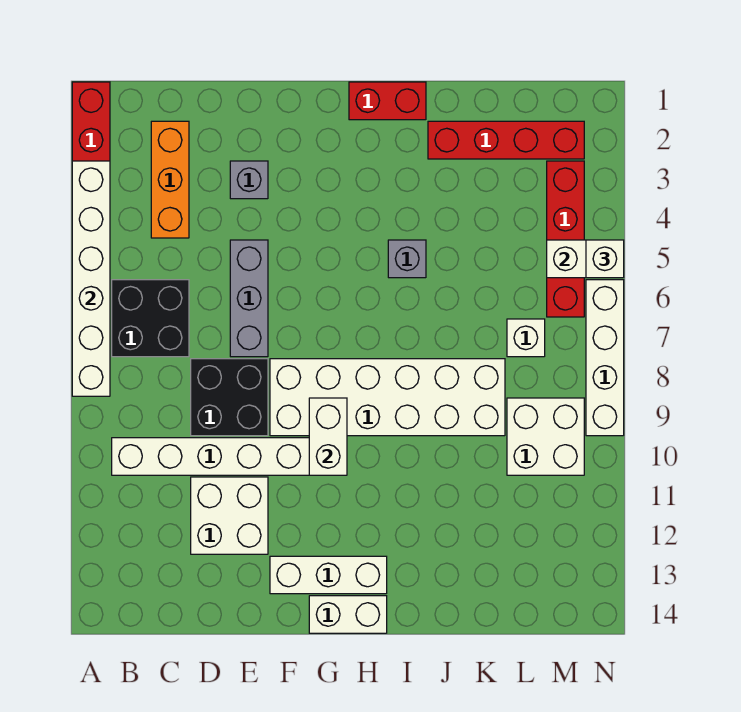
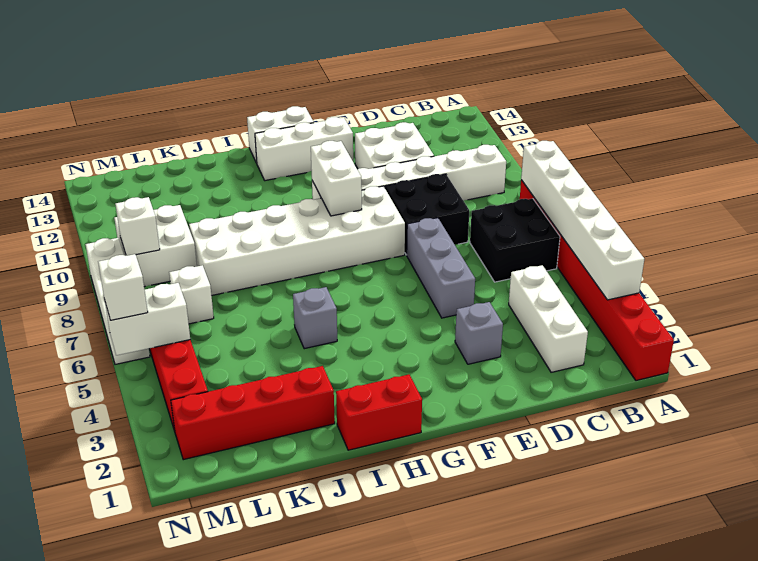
orange 1x3 brick [151,121,189,238] -> white 1x3 brick [509,265,588,372]
none -> white 1x1 brick [115,197,160,256]

